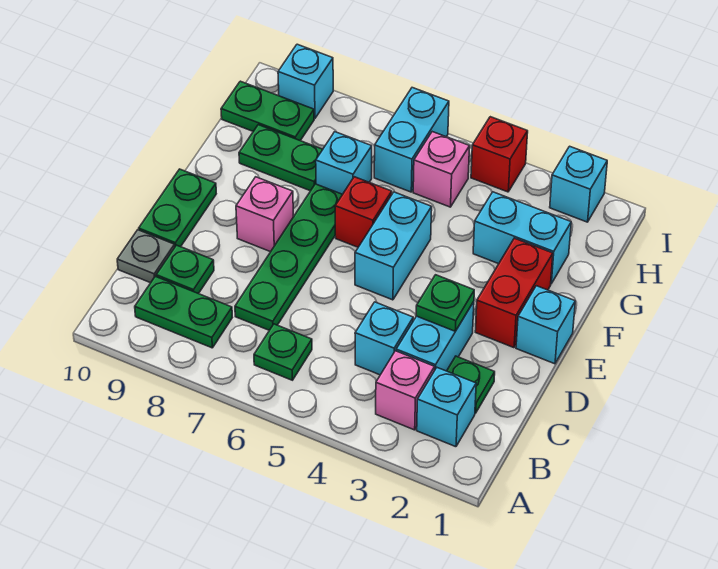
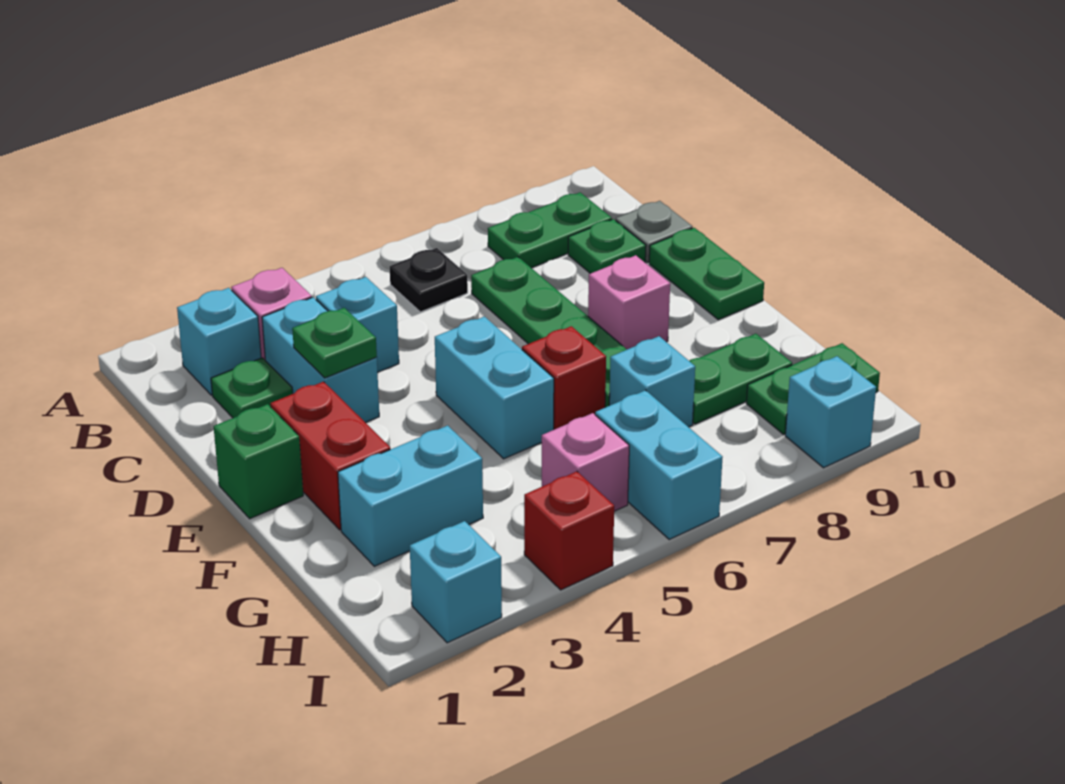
green 1x1 plate [254,324,312,380] -> black 1x1 plate [390,248,468,312]
cyan 1x1 brick [516,286,575,364] -> green 1x1 brick [213,404,303,519]

